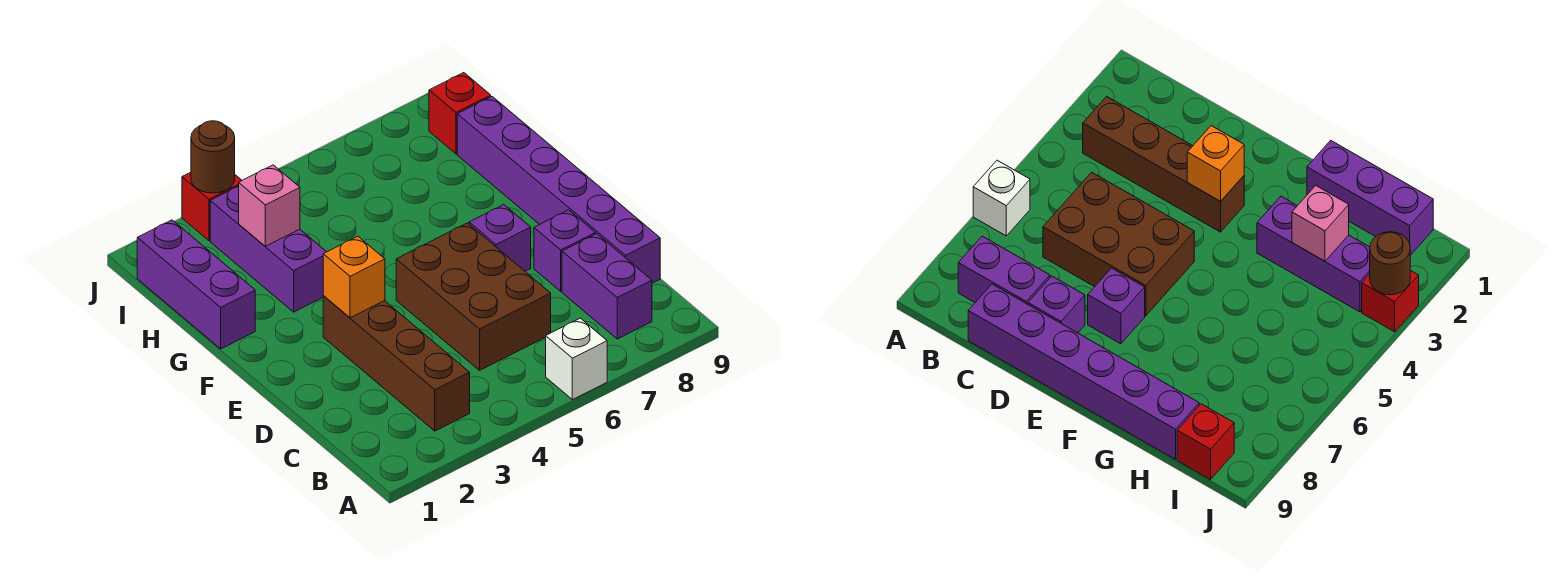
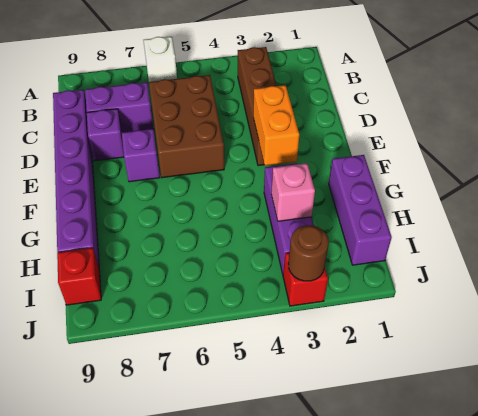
purple 1x2 brick [562,234,652,339] -> purple 1x2 brick turned to [85,82,153,133]
orange 1x1 brick [323,236,385,318] -> orange 1x2 brick [253,85,299,166]

